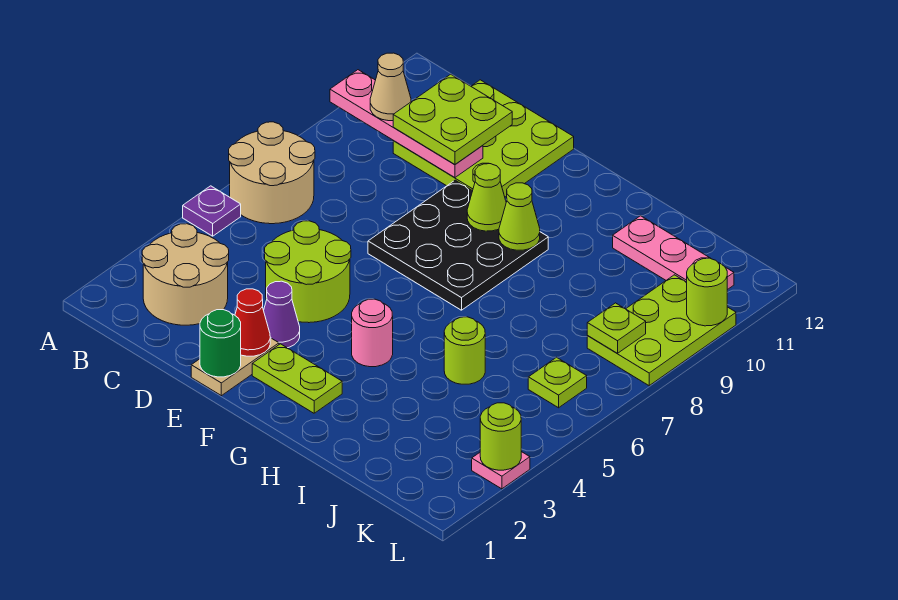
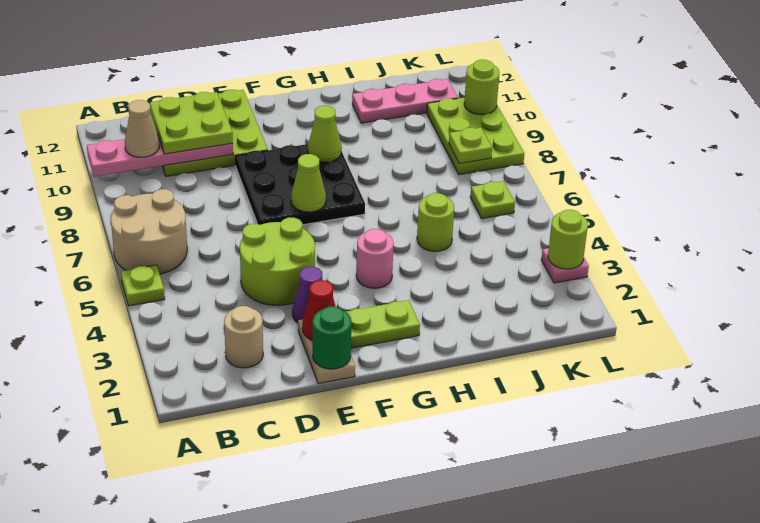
purple 1x1 plate [183,186,241,236] -> lime 1x1 plate [121,265,165,306]
tan 2x2 round brick [142,224,229,325] -> tan 1x1 round brick [224,306,263,368]
lime 1x1 cone [467,164,506,231] -> lime 1x1 cone moved to [291,154,326,212]

